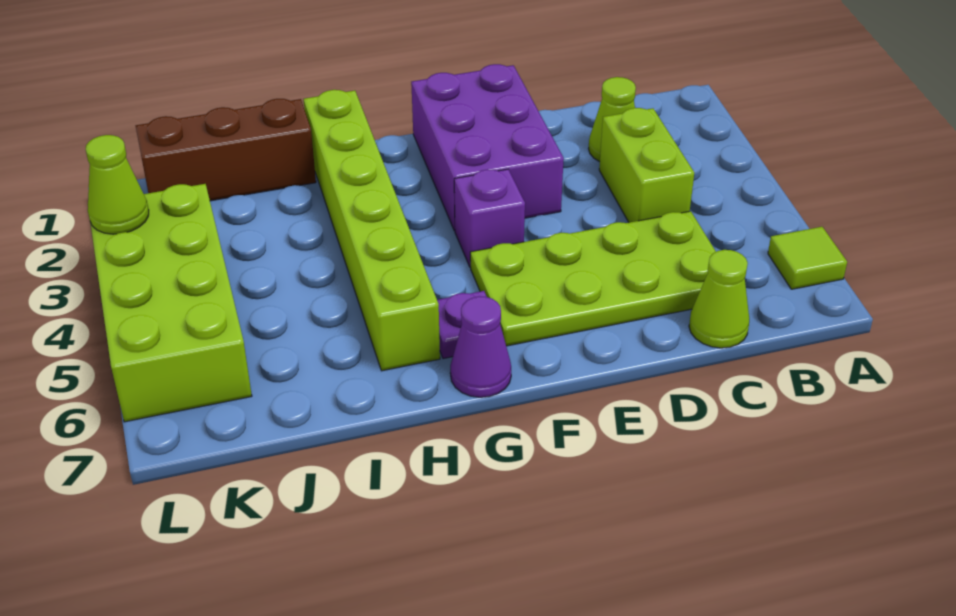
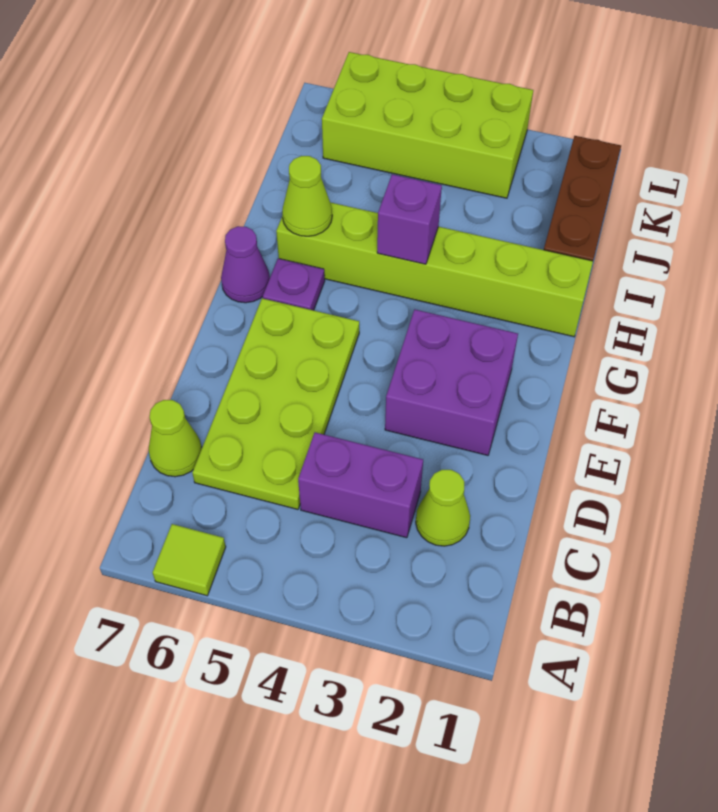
lime 1x2 brick [599,108,694,222] -> purple 1x2 brick [298,432,423,538]
purple 2x3 brick [411,64,564,231] -> purple 2x2 brick [385,309,518,455]
purple 1x1 brick [454,169,525,267] -> purple 1x1 brick moved to [377,174,442,264]
lime 1x1 cone [86,135,149,234] -> lime 1x1 cone moved to [282,156,332,236]

